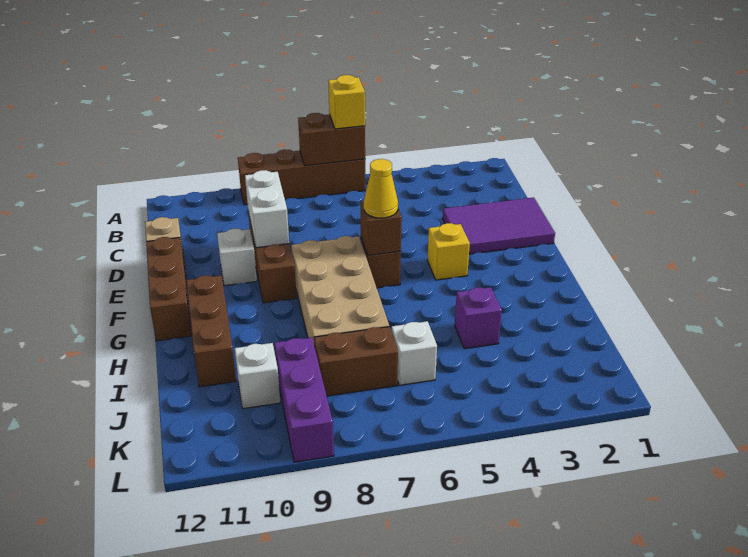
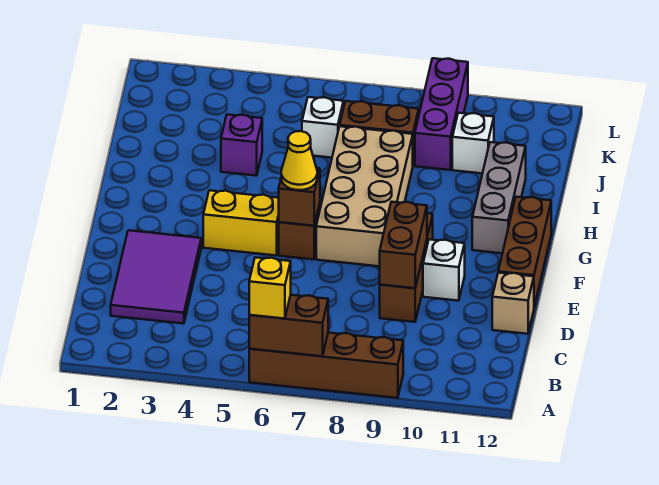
purple 2x3 tile [443,198,555,254] -> purple 2x3 tile turned to [111,230,201,324]
white 1x2 brick [245,170,289,248] -> brown 1x2 brick [380,202,427,288]
yellow 1x1 brick [427,223,470,280] -> yellow 1x2 brick [203,190,279,256]
brown 1x3 brick [186,275,236,387] -> grey 1x3 brick [472,142,526,253]

